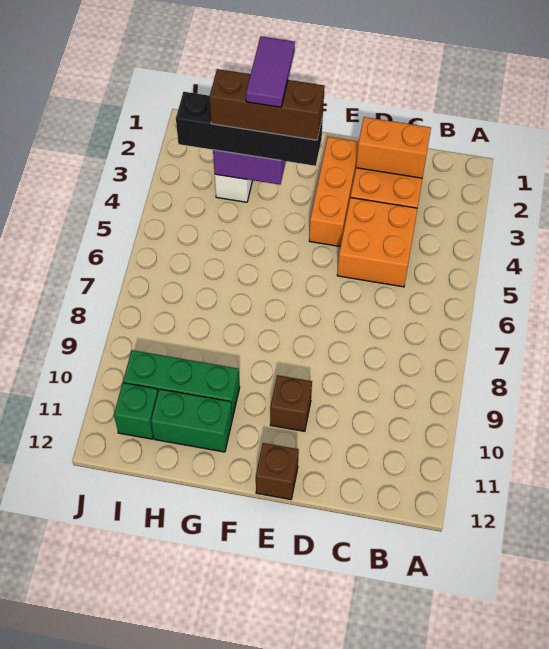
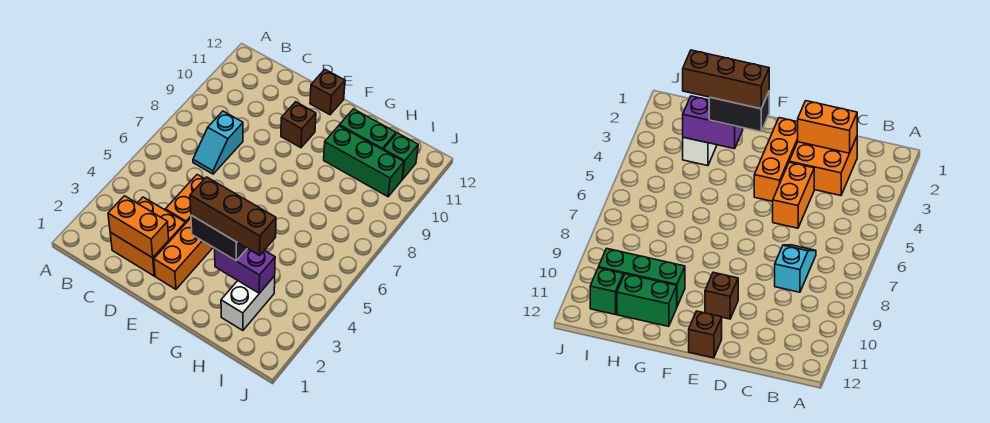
orange 2x2 brick [337,198,417,287] -> orange 1x2 brick [165,175,204,224]
none -> cyan 1x2 slope [193,111,243,174]
black 1x4 brick [176,92,323,166] -> black 1x2 brick [191,215,247,261]
purple 1x2 tile [246,36,295,107] -> none

